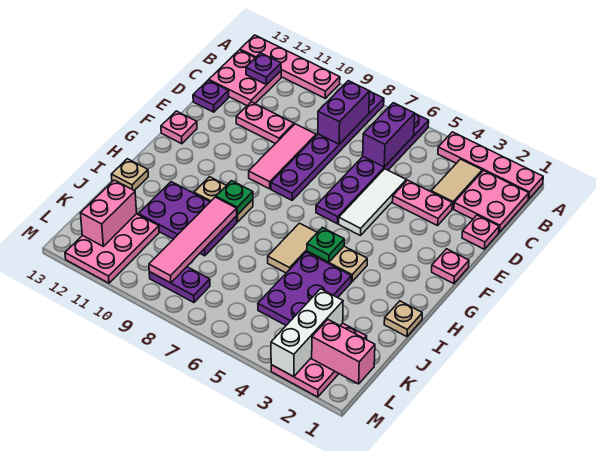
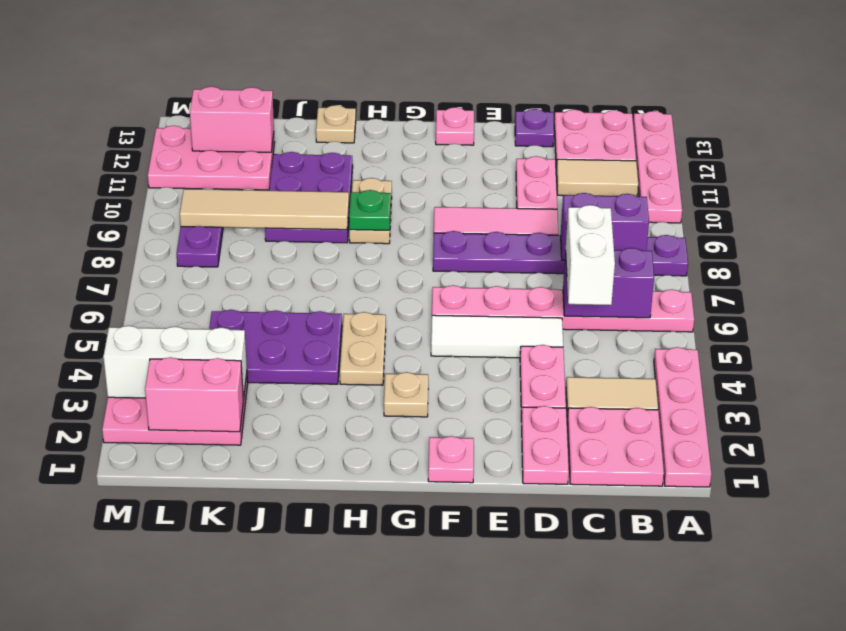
purple 1x6 plate [316,114,429,224] -> pink 1x6 plate [432,285,694,332]
purple 1x1 plate [246,53,281,85] -> none
none -> white 1x2 brick [566,205,615,305]
pink 1x1 plate [462,215,499,249] -> pink 1x2 plate [521,406,569,484]
green 1x1 plate [307,227,344,262] -> none
tan 1x2 tile [268,223,317,273] -> tan 1x2 tile moved to [556,159,638,196]
tan 1x1 plate [384,301,422,337] -> tan 1x1 plate moved to [384,372,428,417]
pink 1x4 tile [149,197,237,283] -> tan 1x4 tile [180,189,349,230]
pink 1x2 brick [312,320,375,384] -> pink 1x2 brick turned to [145,357,243,432]

